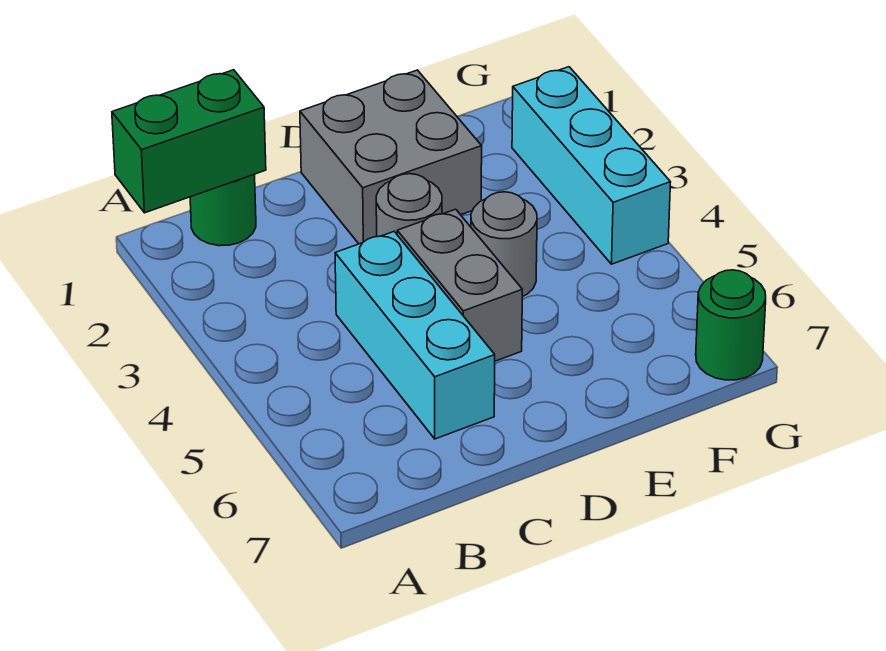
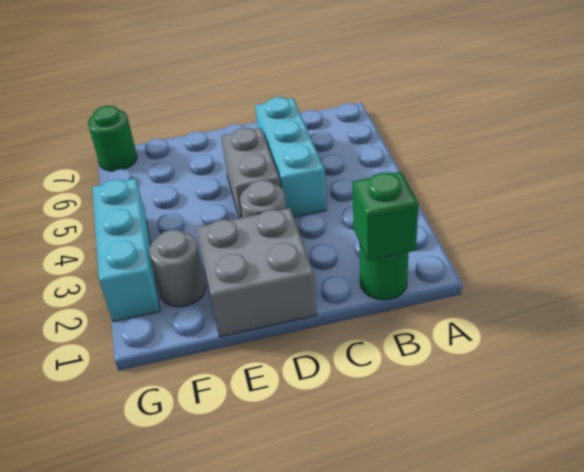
green 1x2 brick [112,70,266,213] -> green 1x1 brick [353,172,418,261]
grey 1x1 round brick [471,192,537,297] -> grey 1x1 round brick moved to [149,230,206,307]

